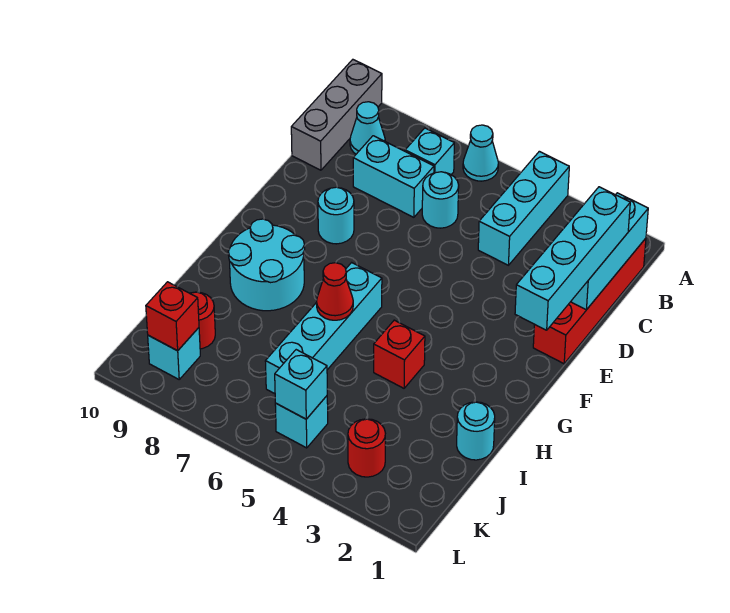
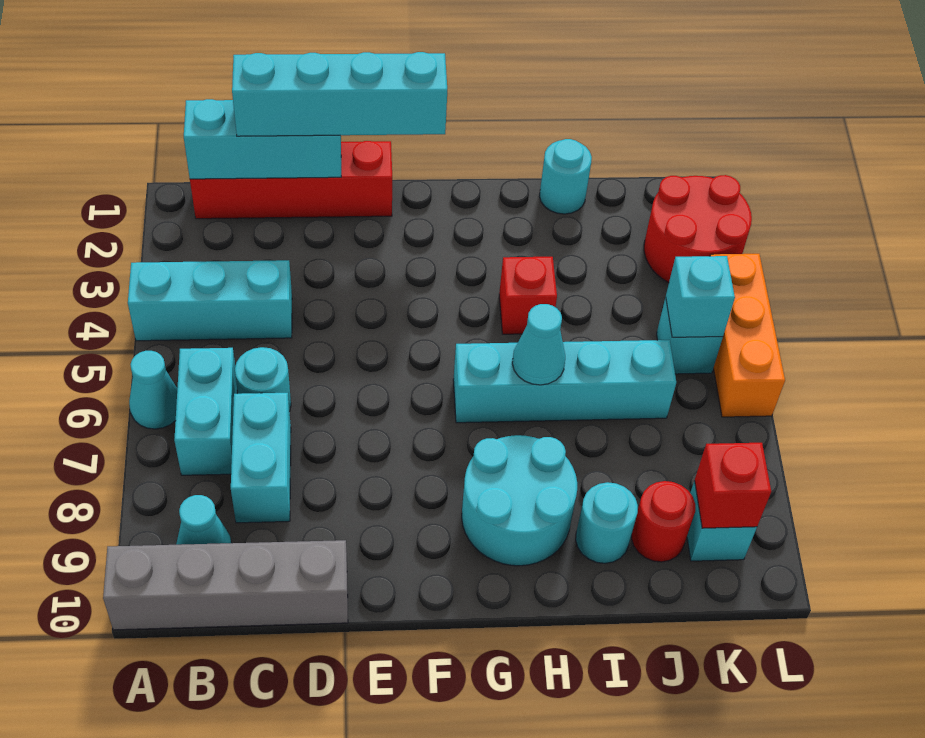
grey 1x3 brick [291,60,382,170] -> grey 1x4 brick [103,540,348,630]
cyan 1x1 brick [405,128,454,175] -> cyan 1x2 brick [174,348,237,475]
cyan 1x1 round brick [318,187,354,244] -> cyan 1x1 round brick moved to [576,482,638,563]
red 1x1 cone [317,263,353,320] -> cyan 1x1 cone [512,304,565,385]
red 1x1 round brick [348,419,385,477] -> red 2x2 round brick [644,175,752,283]
none -> orange 1x3 brick [710,254,785,417]

